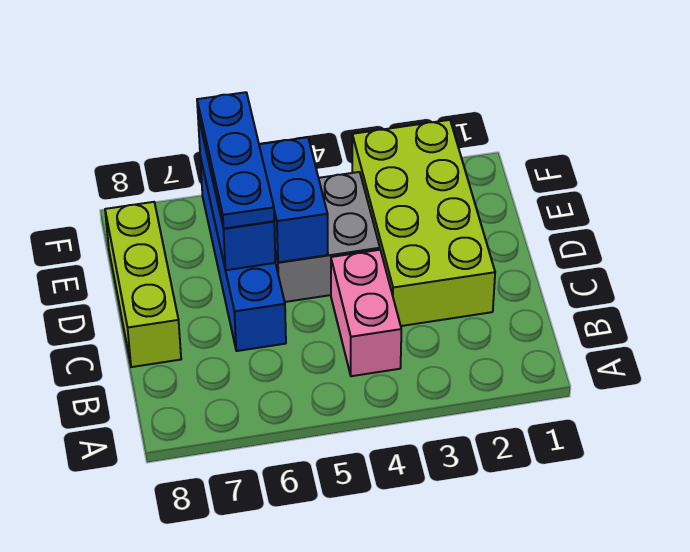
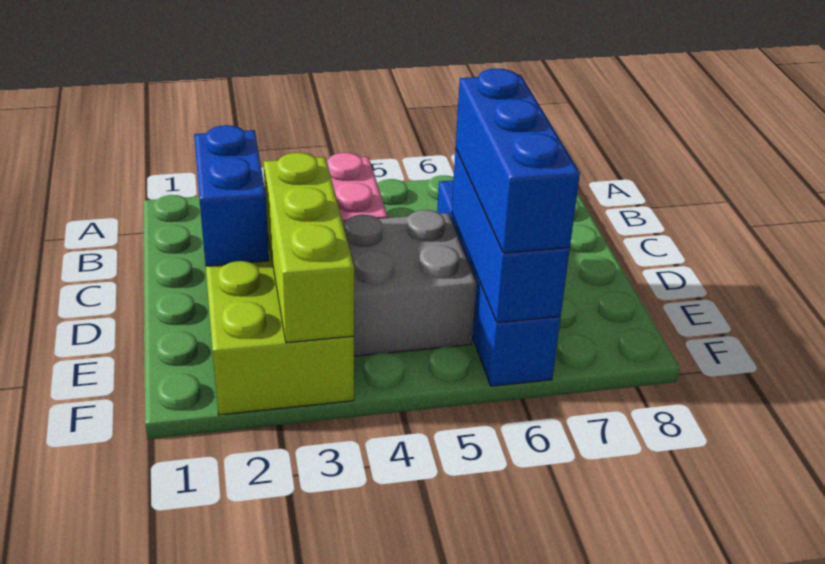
lime 1x3 brick [105,202,181,367] -> lime 1x3 brick moved to [263,153,354,343]
blue 1x2 brick [259,137,328,262] -> blue 1x2 brick moved to [194,125,269,266]
blue 1x3 plate [197,92,274,229] -> blue 1x3 brick [456,69,580,253]

